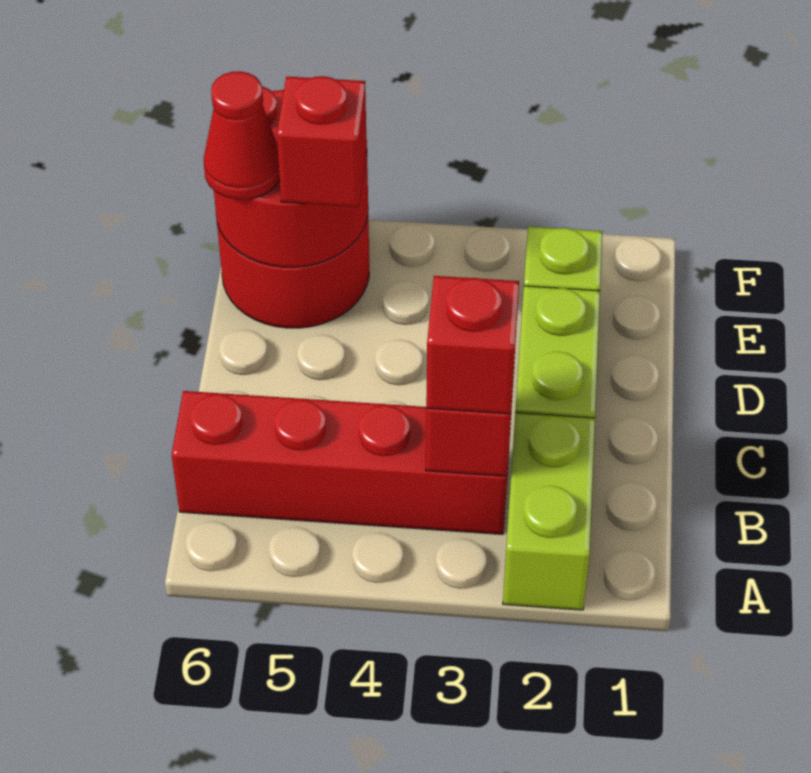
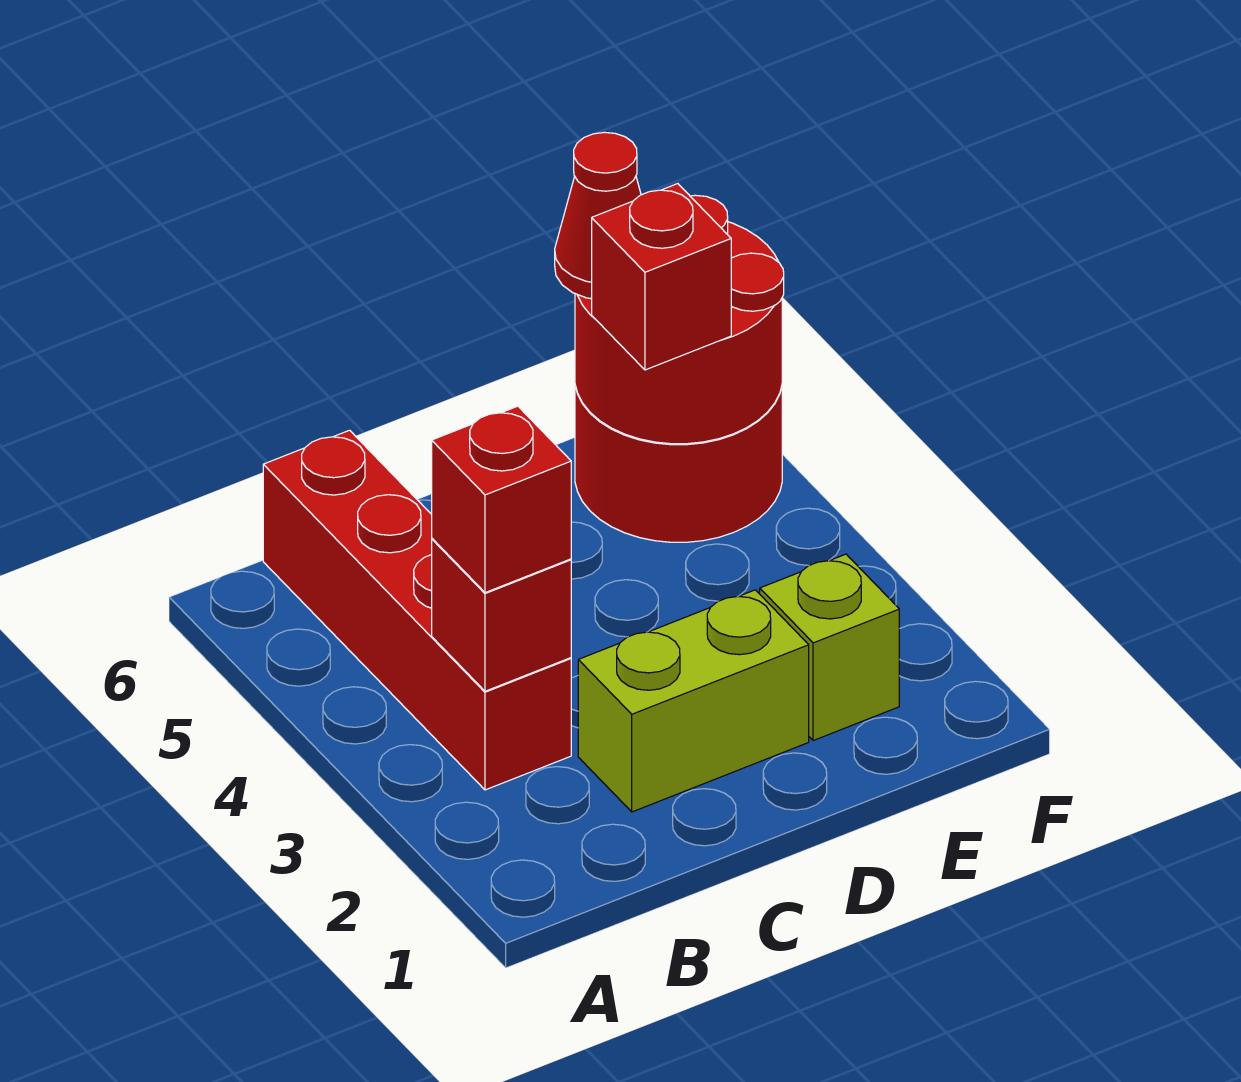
lime 1x2 brick [503,413,595,610] -> none

